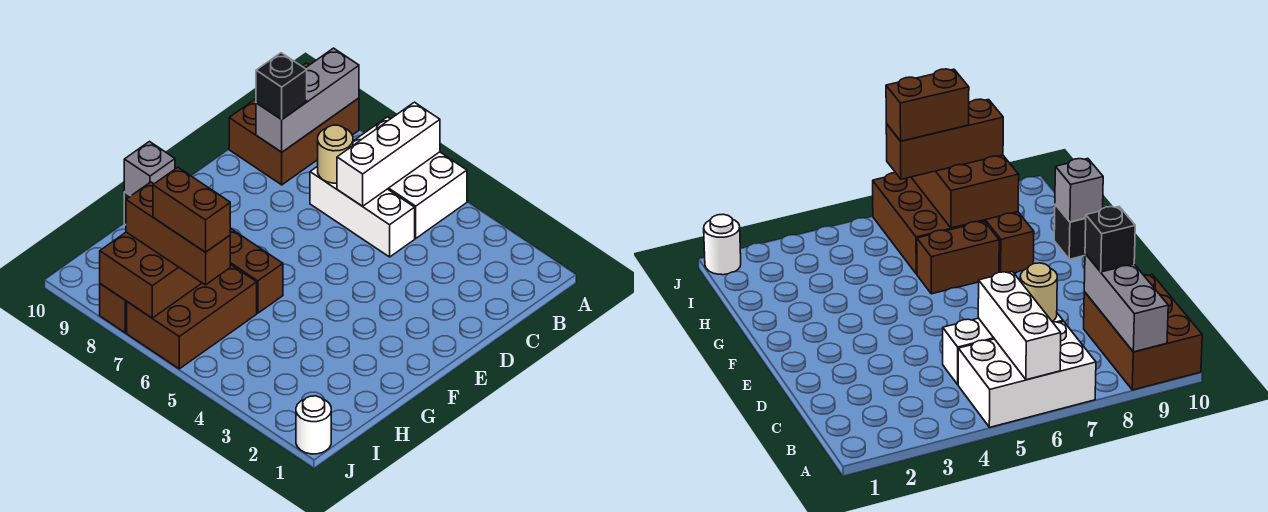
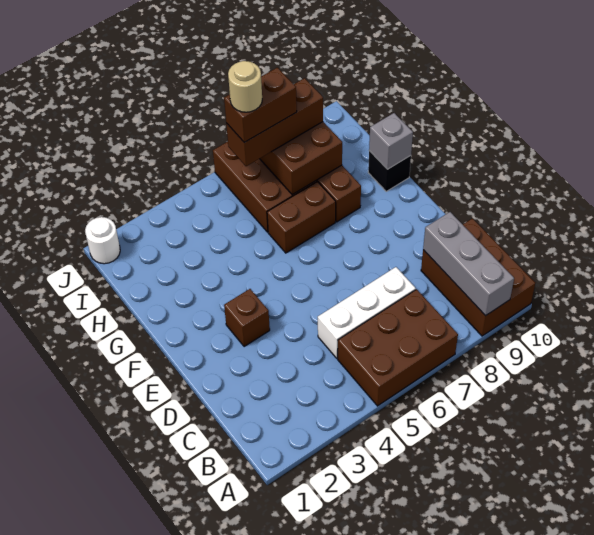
white 2x3 brick [353,117,467,238] -> brown 2x3 brick [338,289,458,406]
white 1x3 brick [337,102,440,206] -> none
tan 1x1 round brick [318,125,353,183] -> tan 1x1 round brick moved to [228,61,262,112]
black 1x1 brick [256,53,307,119] -> none
none -> brown 1x1 brick [224,289,270,347]

